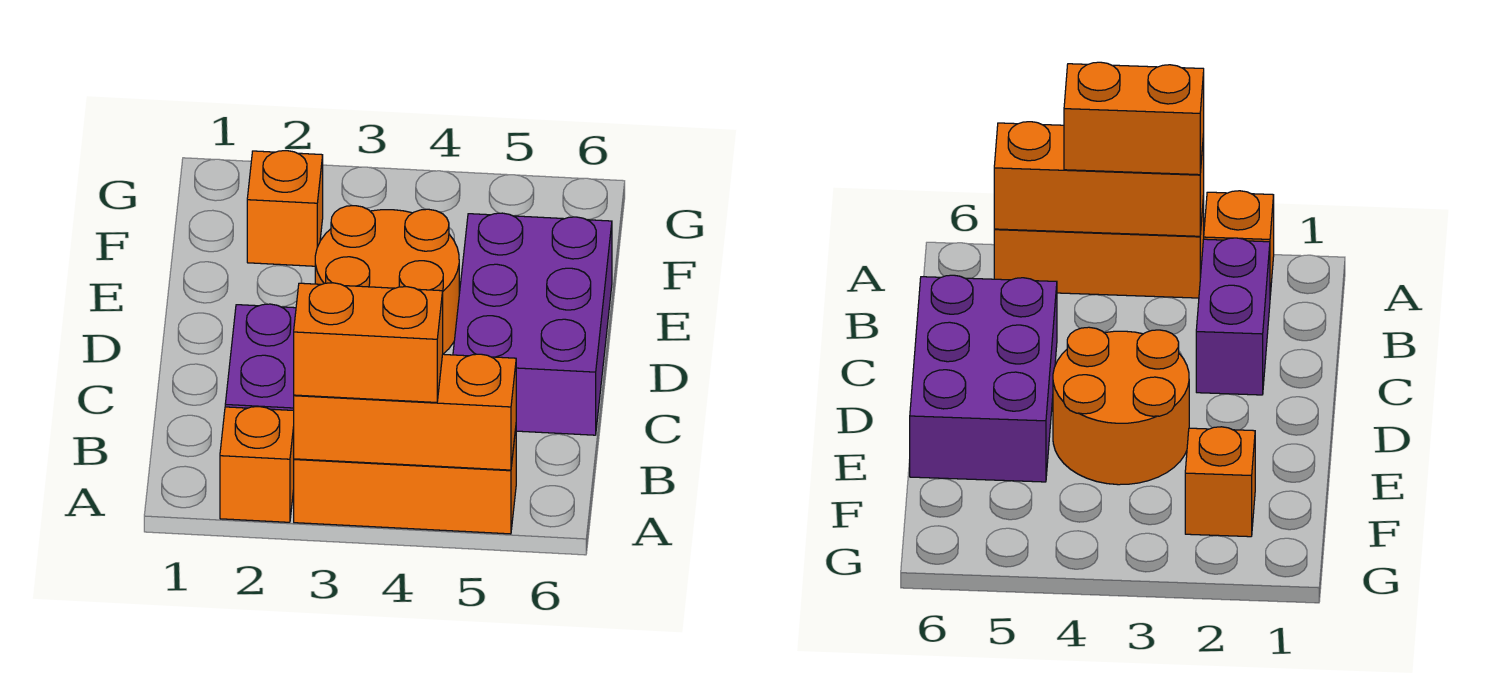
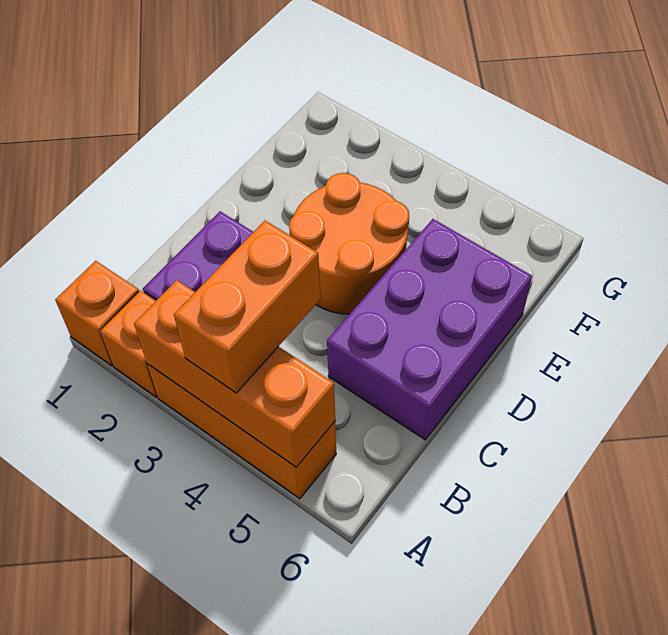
orange 1x2 brick [294,283,443,402] -> orange 1x2 brick turned to [174,221,321,393]
orange 1x1 brick [247,151,323,266] -> orange 1x1 brick moved to [55,261,139,366]

